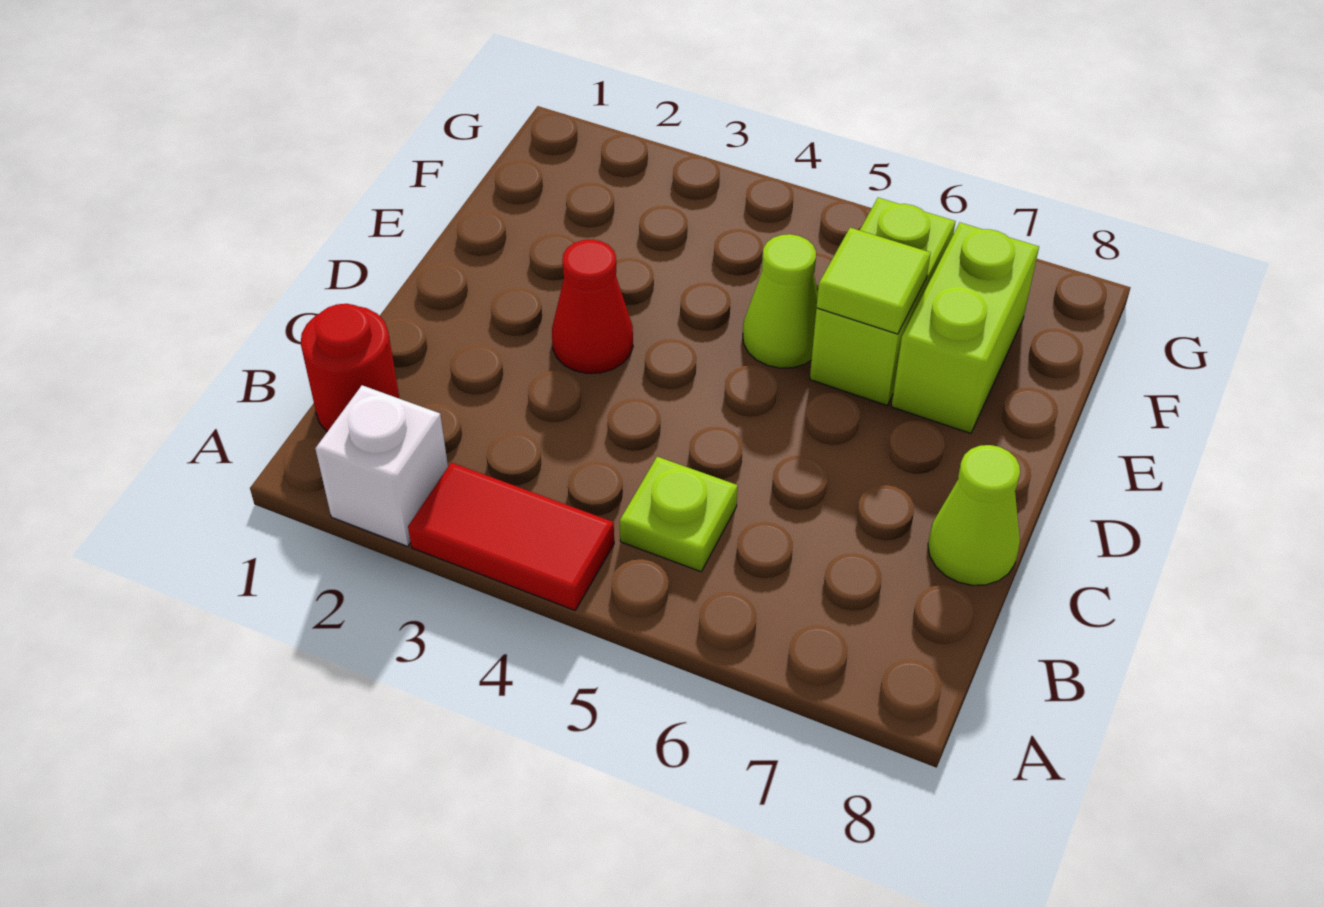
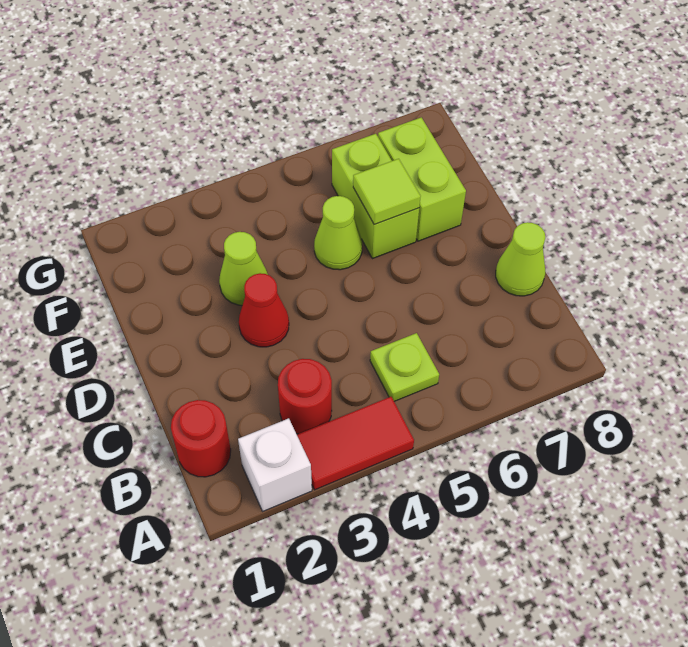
none -> red 1x1 round brick [278,359,332,434]
none -> lime 1x1 cone [219,232,268,305]

